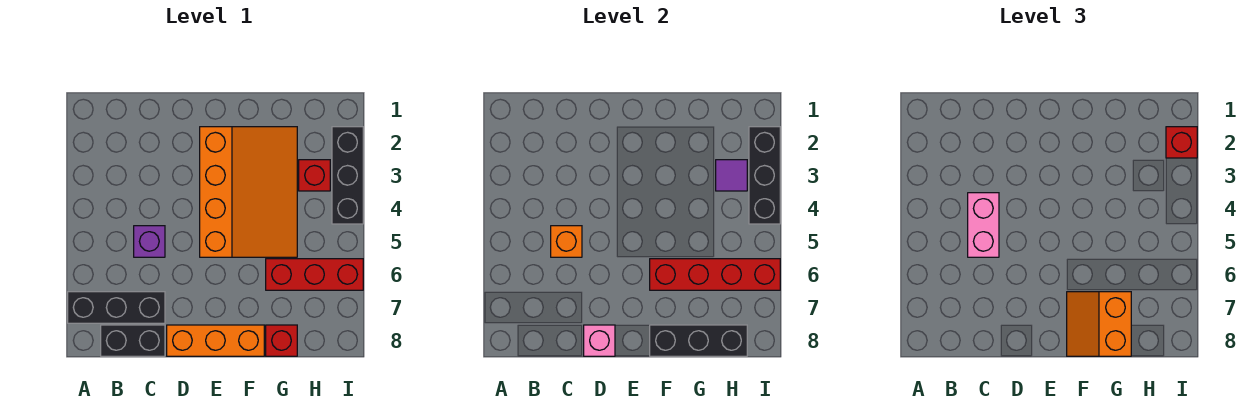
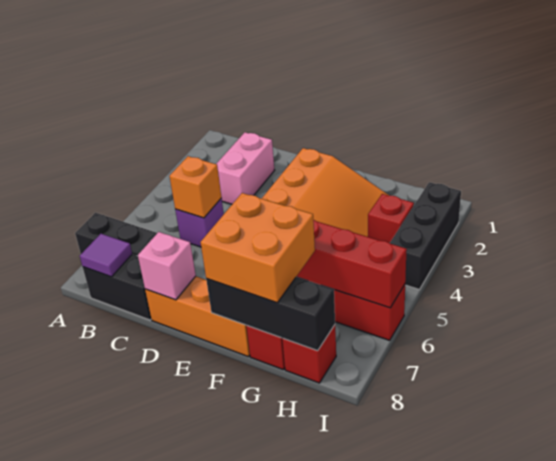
pink 1x2 brick [968,193,999,257] -> pink 1x2 brick moved to [216,132,275,204]
orange 2x2 slope [1067,292,1131,356] -> orange 2x2 brick [201,193,315,303]
purple 1x1 tile [716,160,747,191] -> purple 1x1 tile moved to [80,234,132,277]
black 1x3 brick [749,127,780,224] -> none
red 1x1 brick [1166,127,1197,158] -> red 1x1 brick moved to [282,325,336,383]

